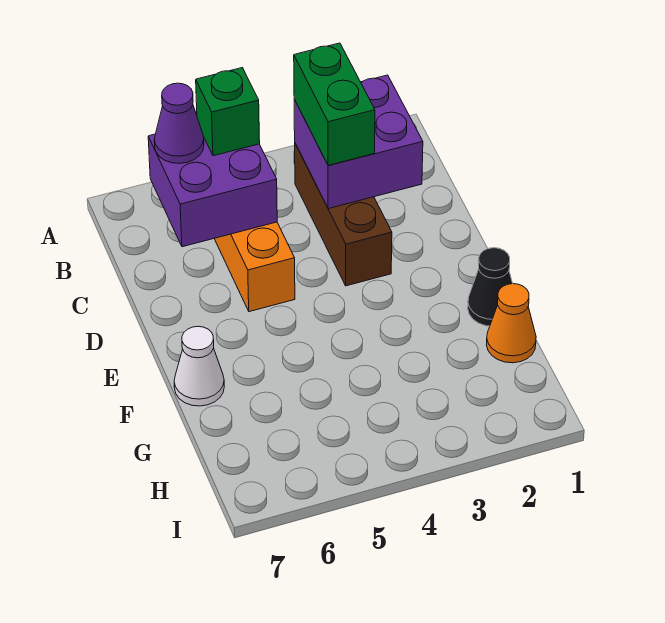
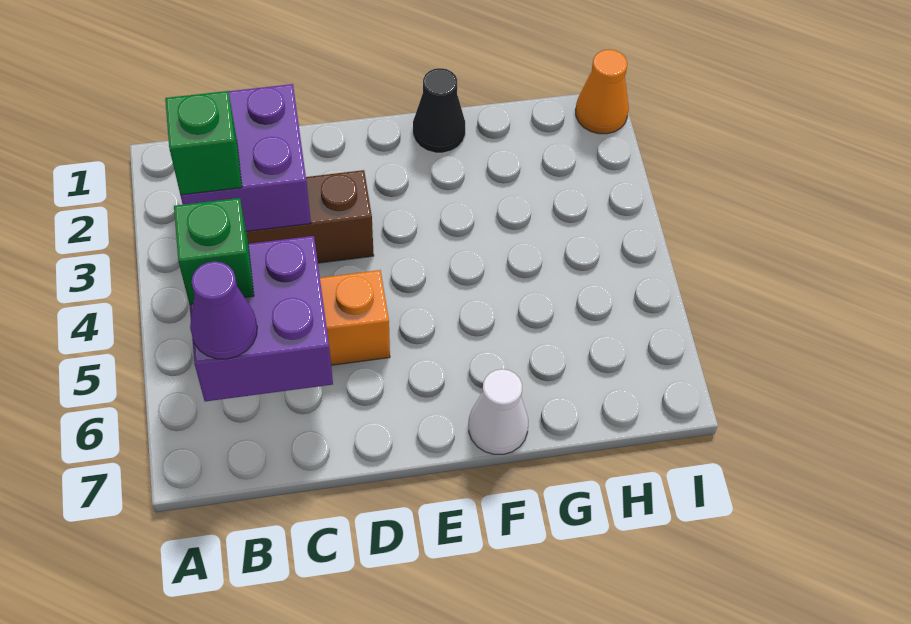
green 1x2 brick [294,43,375,165] -> green 1x1 brick [165,91,242,195]
orange 1x1 cone [487,284,536,363] -> orange 1x1 cone moved to [576,49,629,134]

